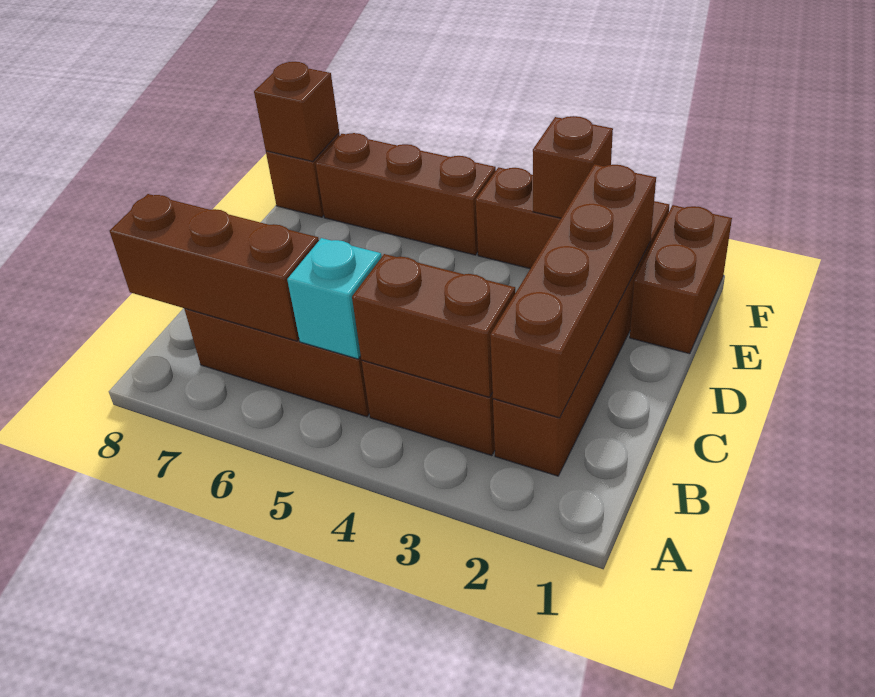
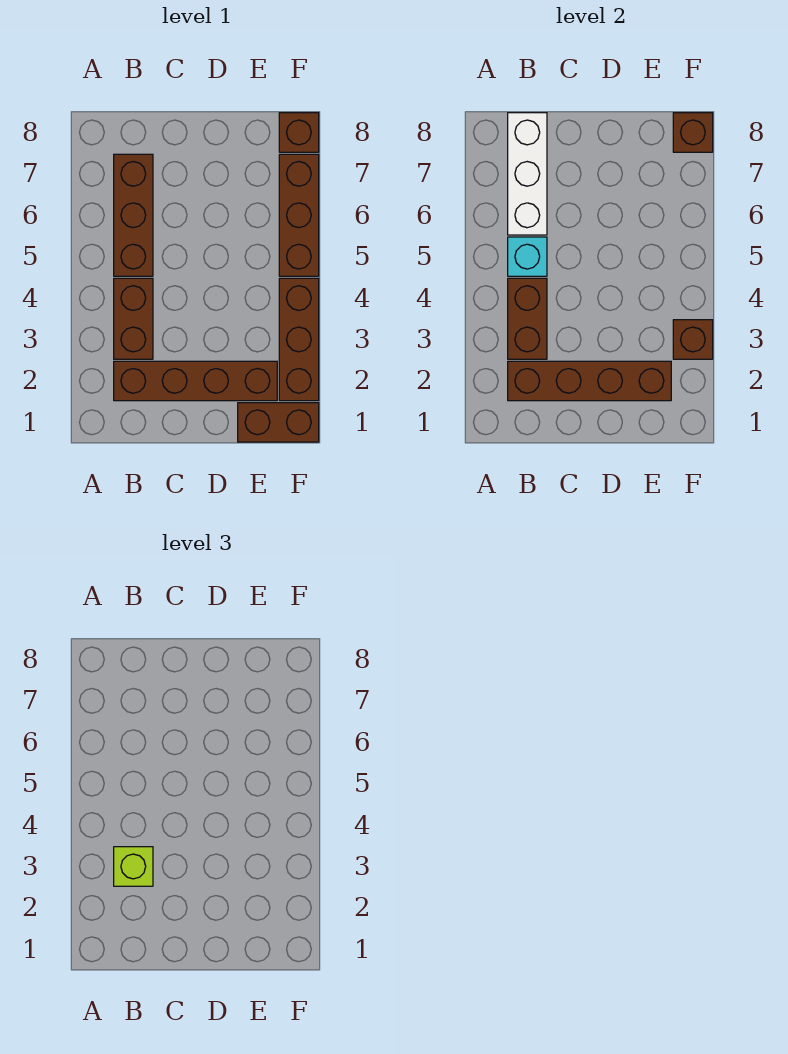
none -> lime 1x1 brick [114,847,153,886]
brown 1x3 brick [110,194,319,341] -> white 1x3 brick [508,113,547,235]

